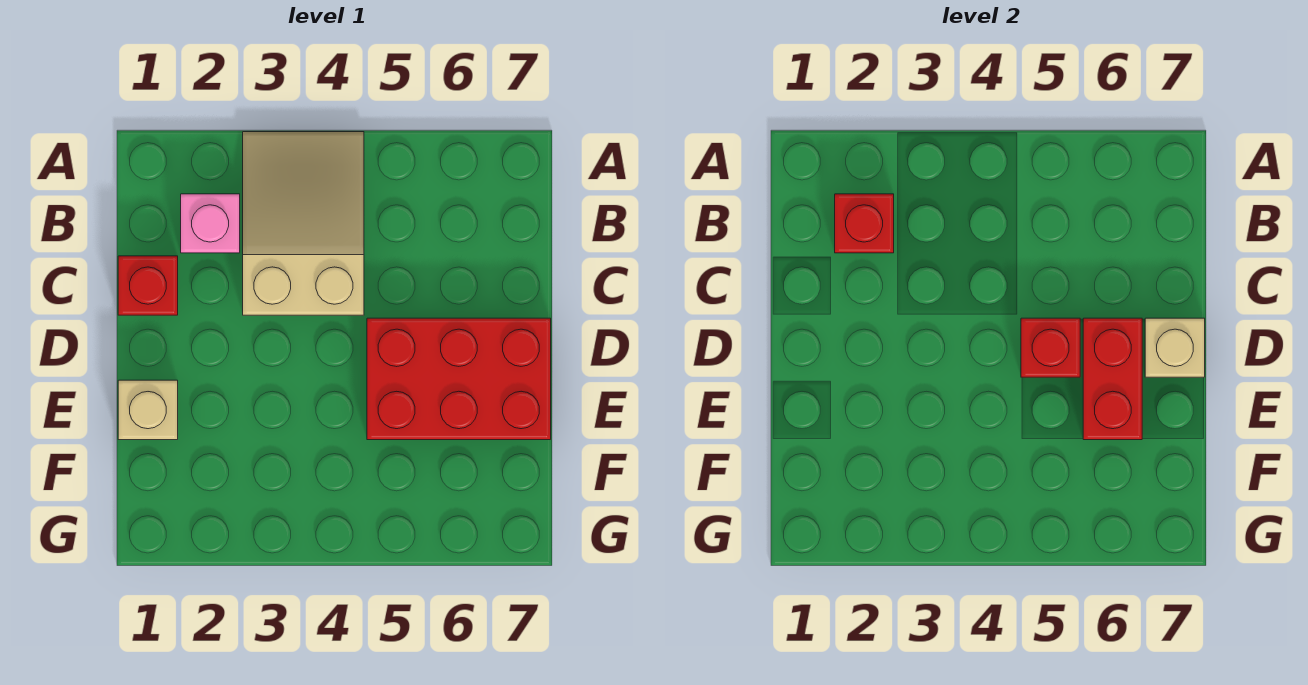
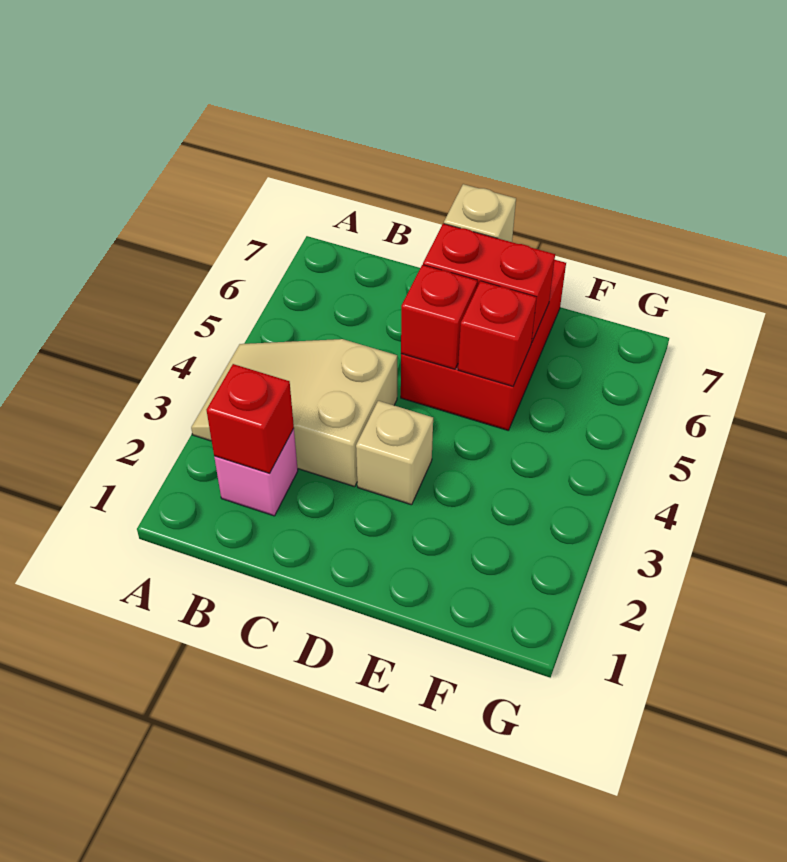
red 1x1 brick [118,256,178,315] -> red 1x1 brick moved to [458,281,537,386]
tan 1x1 brick [118,380,178,440] -> tan 1x1 brick moved to [356,401,433,505]

